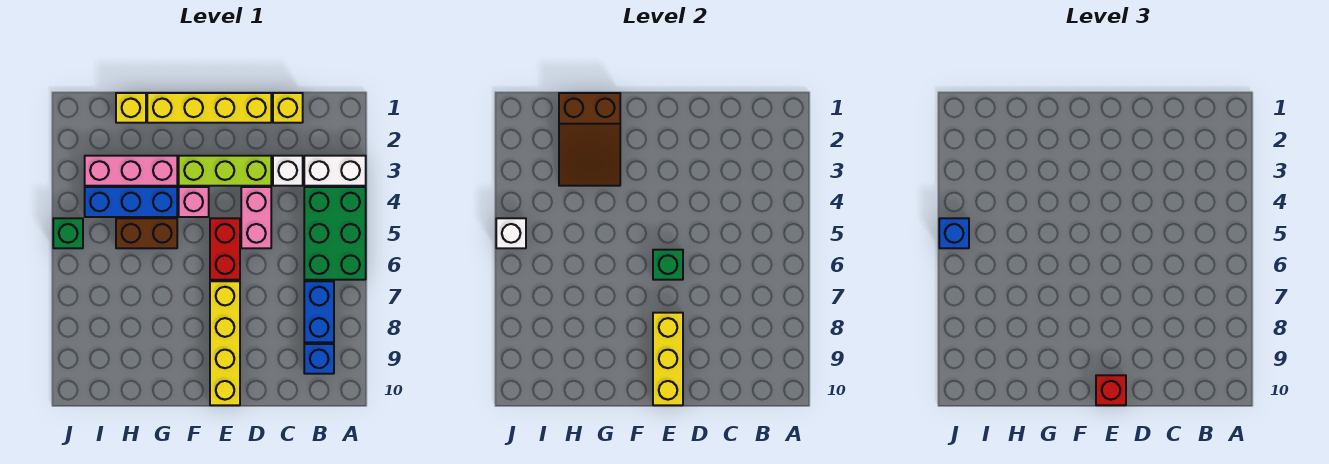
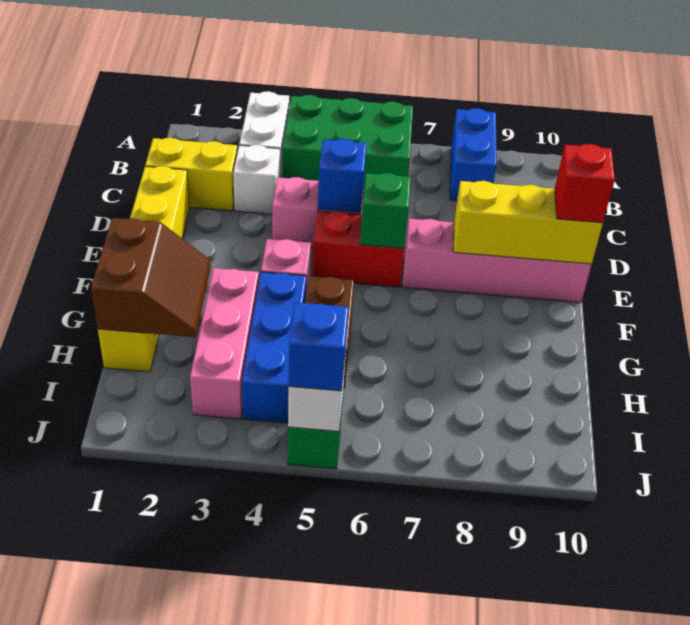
blue 1x2 brick [304,281,334,342] -> blue 1x2 brick turned to [450,108,497,201]
blue 1x1 brick [304,344,334,374] -> blue 1x1 brick moved to [318,139,367,213]
yellow 1x1 brick [273,93,303,123] -> yellow 1x2 brick [145,138,237,211]
lime 1x3 brick [179,156,271,186] -> none
yellow 1x4 brick [210,281,240,405] -> pink 1x4 brick [402,219,592,302]
brown 2x3 slope [559,93,620,186] -> brown 2x2 slope [91,218,211,337]

